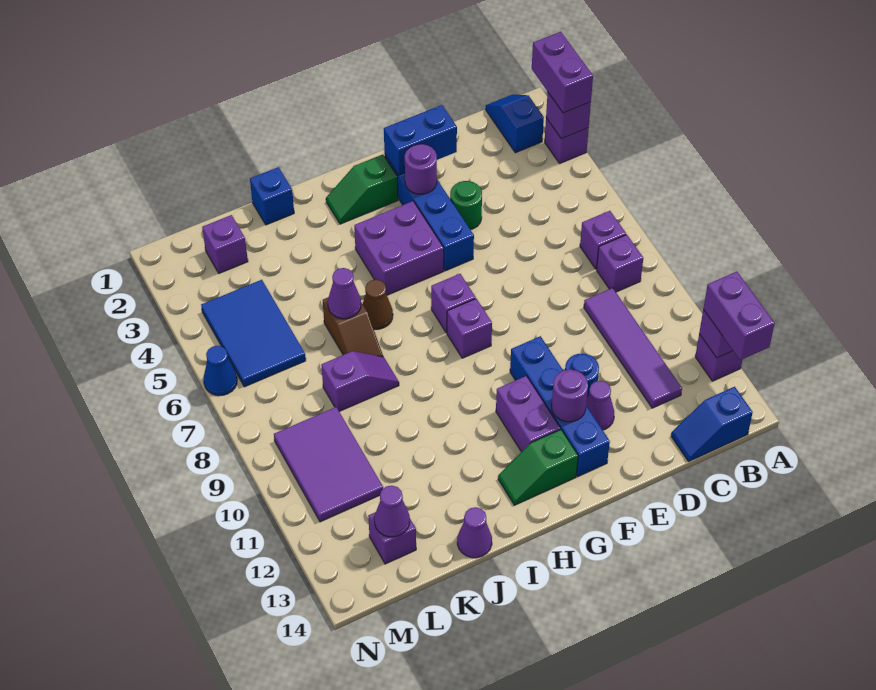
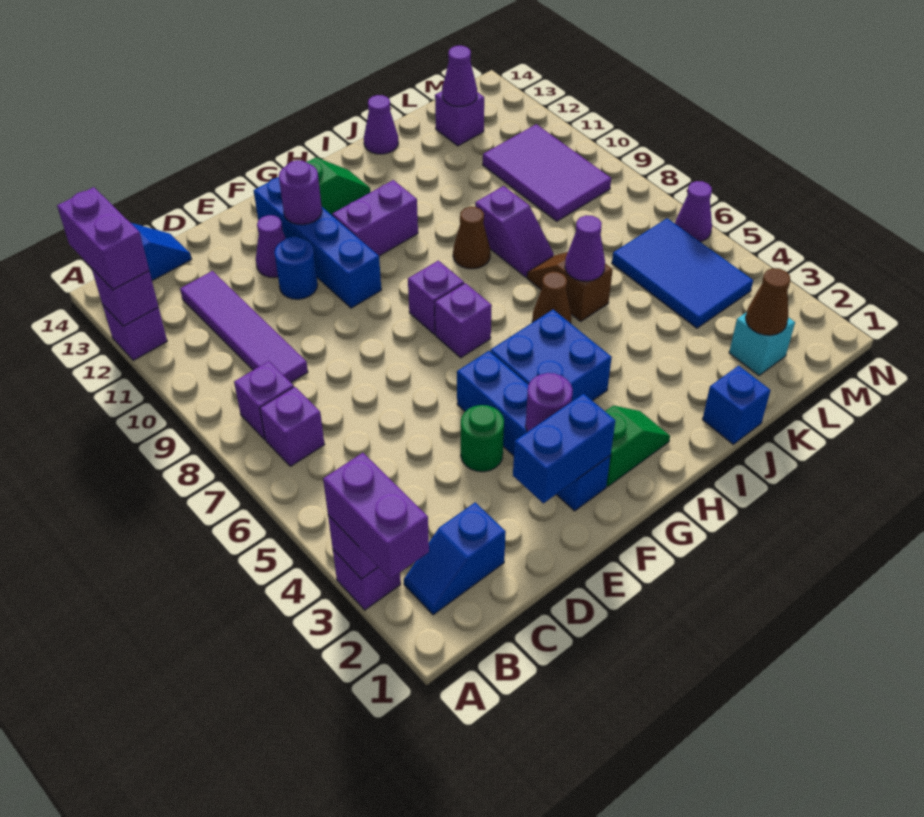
blue 1x2 slope [485,94,544,153] -> blue 1x2 slope turned to [404,502,506,615]
purple 2x2 brick [354,201,444,295] -> blue 2x2 brick [490,310,612,401]
purple 1x2 brick [496,376,560,452] -> purple 1x2 brick turned to [332,180,418,256]
none -> brown 1x1 cone [453,207,490,269]
purple 1x2 slope [321,351,399,411] -> purple 1x2 slope turned to [475,186,554,277]
purple 1x1 brick [202,215,248,273] -> cyan 1x1 brick [729,312,795,375]
none -> brown 1x1 cone [746,268,790,335]
blue 1x1 cone [204,346,237,396] -> purple 1x1 cone [675,181,712,242]

